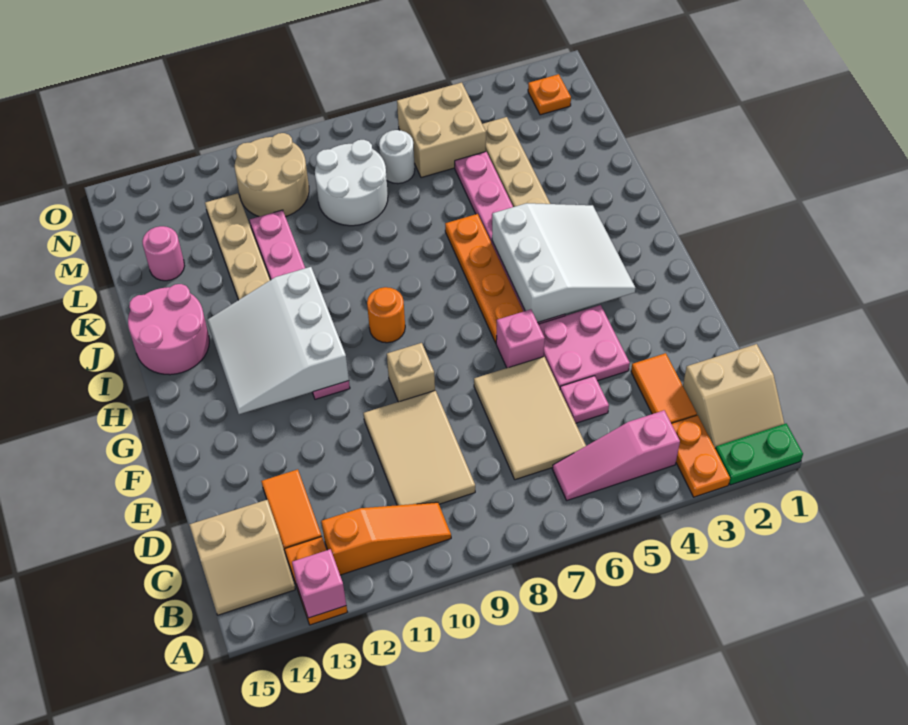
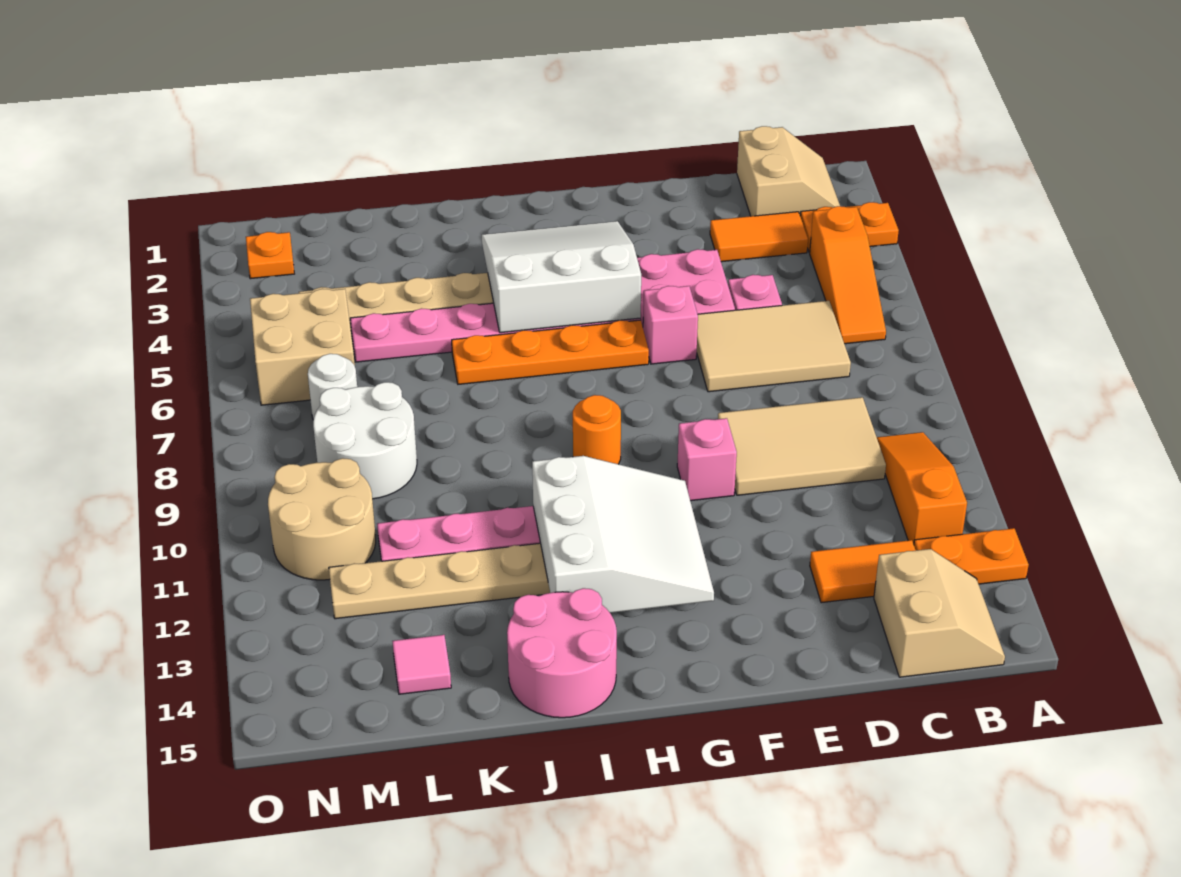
green 1x2 plate [715,424,803,485] -> none
pink 1x1 brick [292,549,346,618] -> pink 1x1 brick moved to [677,418,737,501]
pink 1x3 slope [552,410,680,500] -> orange 1x3 slope [809,206,886,344]
tan 1x1 brick [387,343,435,402] -> none
white 3x3 slope [207,267,349,414] -> white 3x3 slope turned to [532,456,714,613]
pink 1x1 round brick [142,226,184,281] -> pink 1x1 tile [392,635,451,694]

